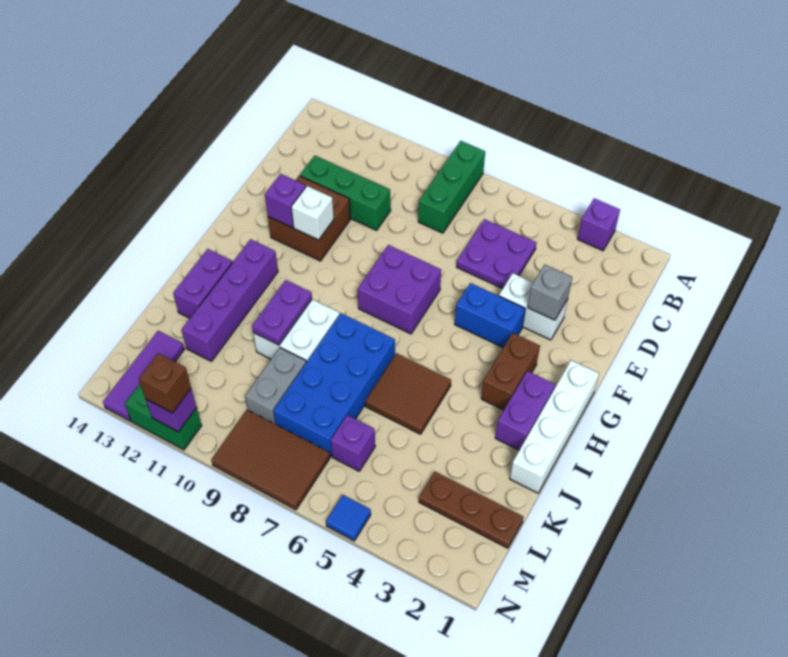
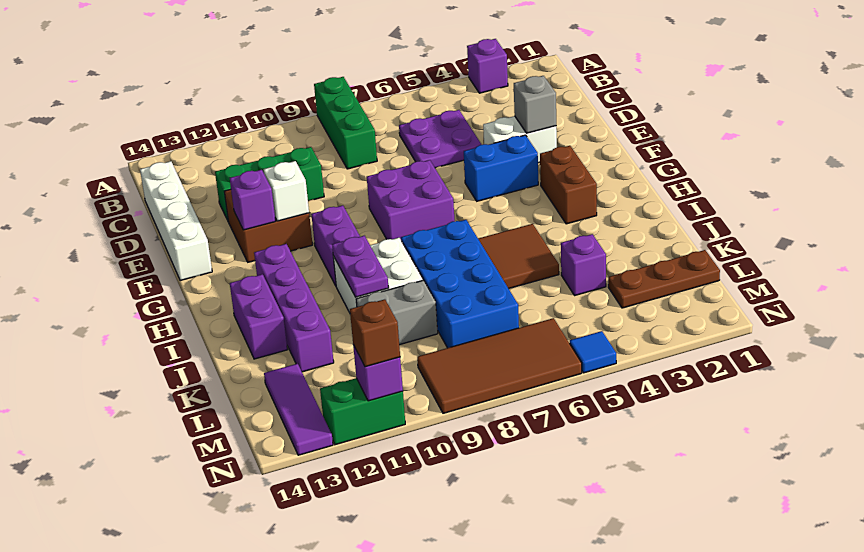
white 1x4 brick [510,360,599,493] -> white 1x4 brick moved to [140,161,212,281]
purple 1x2 brick [495,371,555,450] -> purple 1x2 brick moved to [311,205,360,286]
grey 1x2 brick [245,348,306,424] -> grey 1x2 brick turned to [356,280,438,345]
purple 1x1 brick [331,415,375,471] -> purple 1x1 brick moved to [561,234,606,296]
brown 2x3 tile [212,410,330,510] -> brown 2x4 tile [417,318,582,413]

